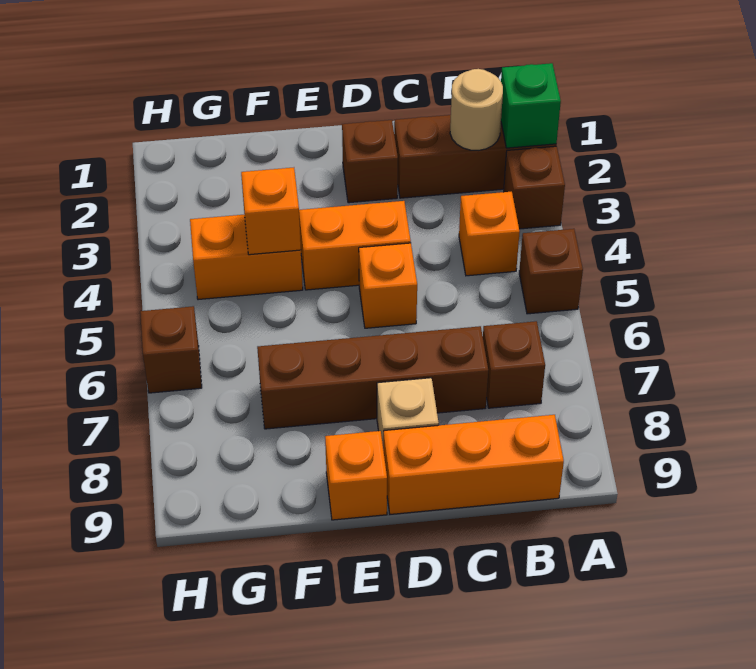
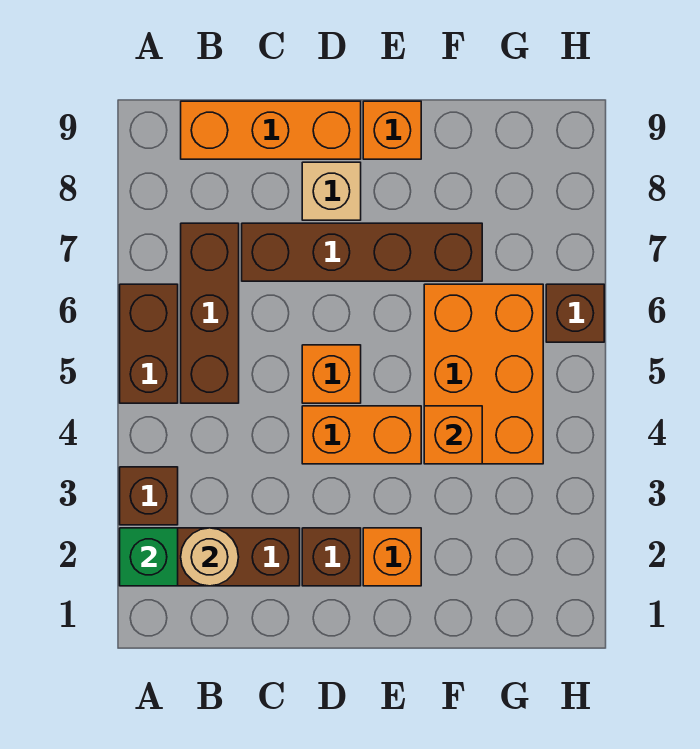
brown 1x1 brick [519,229,583,314] -> brown 1x2 brick [120,284,178,403]
orange 1x1 brick [459,192,520,276] -> orange 1x1 brick moved to [363,528,421,586]
brown 1x1 brick [483,321,545,408] -> brown 1x3 brick [181,223,239,403]
orange 1x2 brick [190,215,303,300] -> orange 2x3 brick [424,284,543,464]

